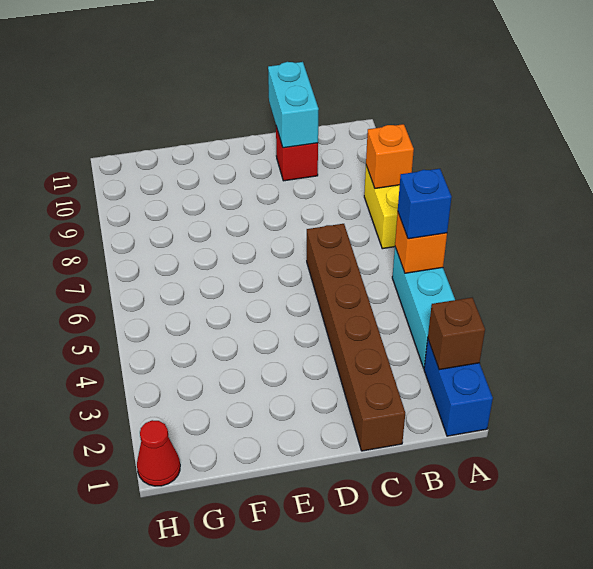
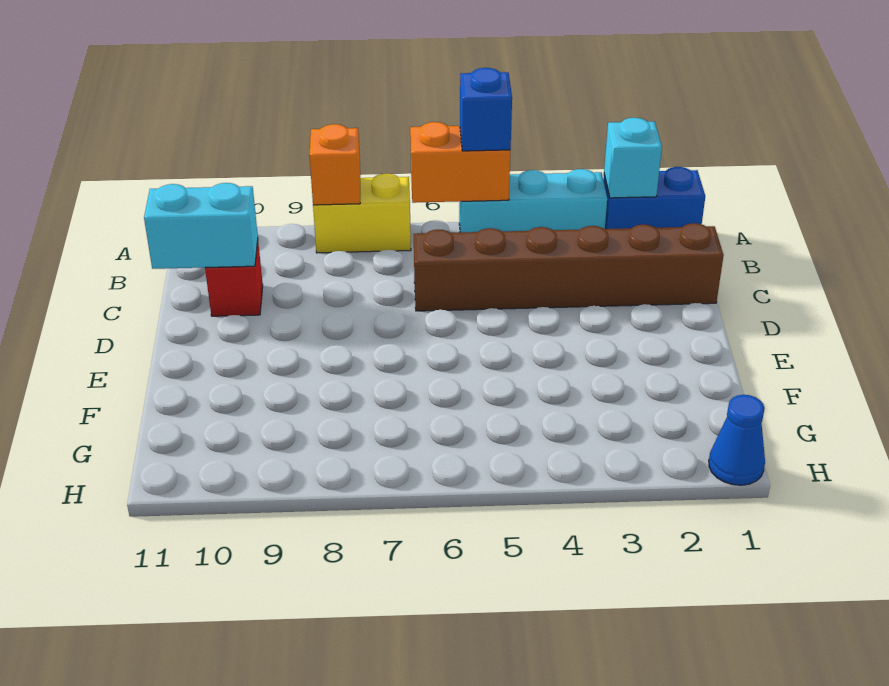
brown 1x1 brick [428,298,485,370] -> cyan 1x1 brick [604,118,662,198]
orange 1x1 brick [395,213,447,273] -> orange 1x2 brick [410,122,510,203]
red 1x1 cone [137,420,180,486] -> blue 1x1 cone [709,395,765,485]

